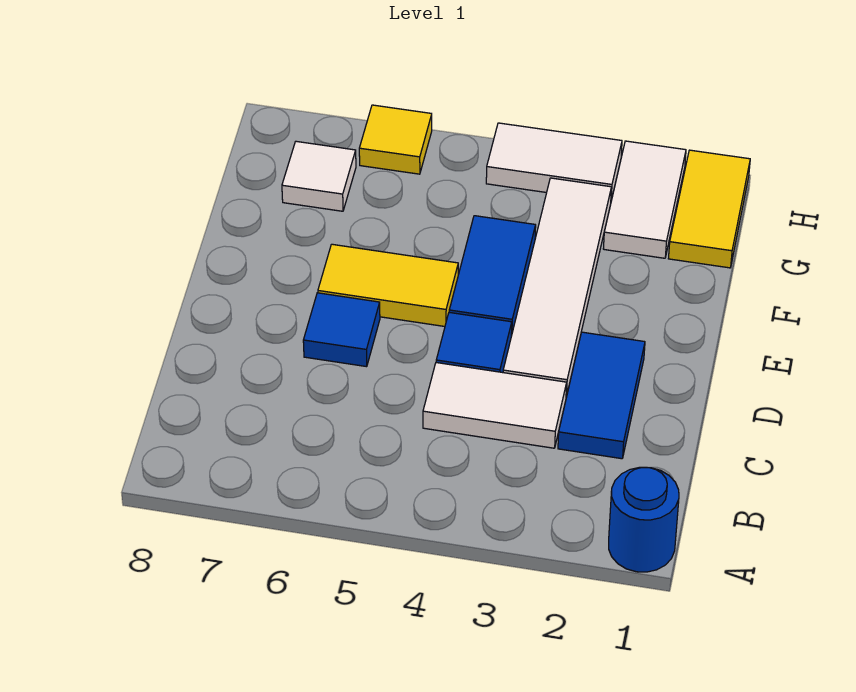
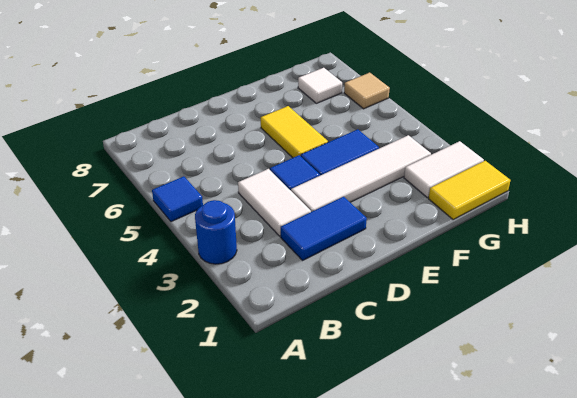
blue 1x1 round brick [609,467,679,572] -> blue 1x1 round brick moved to [195,200,237,264]
blue 1x1 tile [303,293,380,367] -> blue 1x1 tile moved to [152,176,203,222]
white 1x2 tile [486,123,622,200] -> none
yellow 1x1 tile [359,105,432,174] -> tan 1x1 tile [344,73,390,109]

